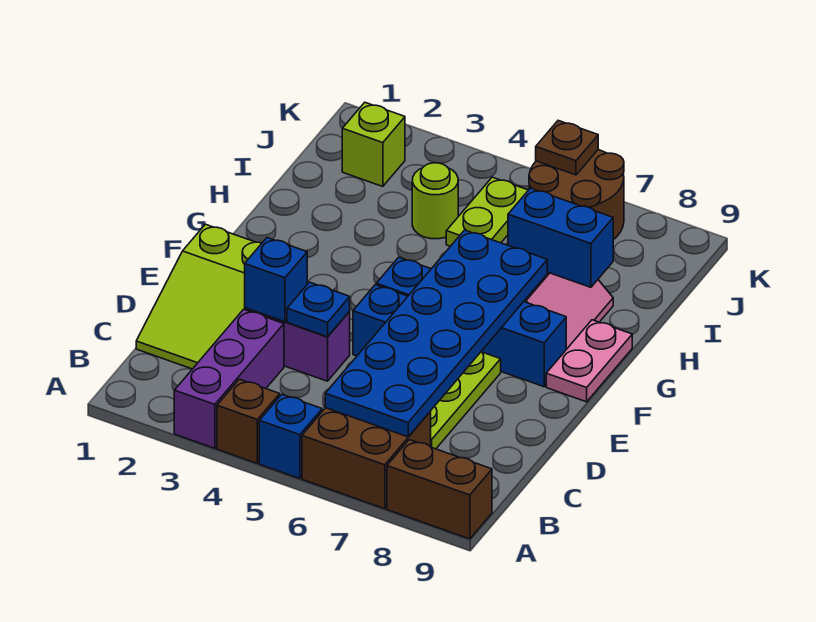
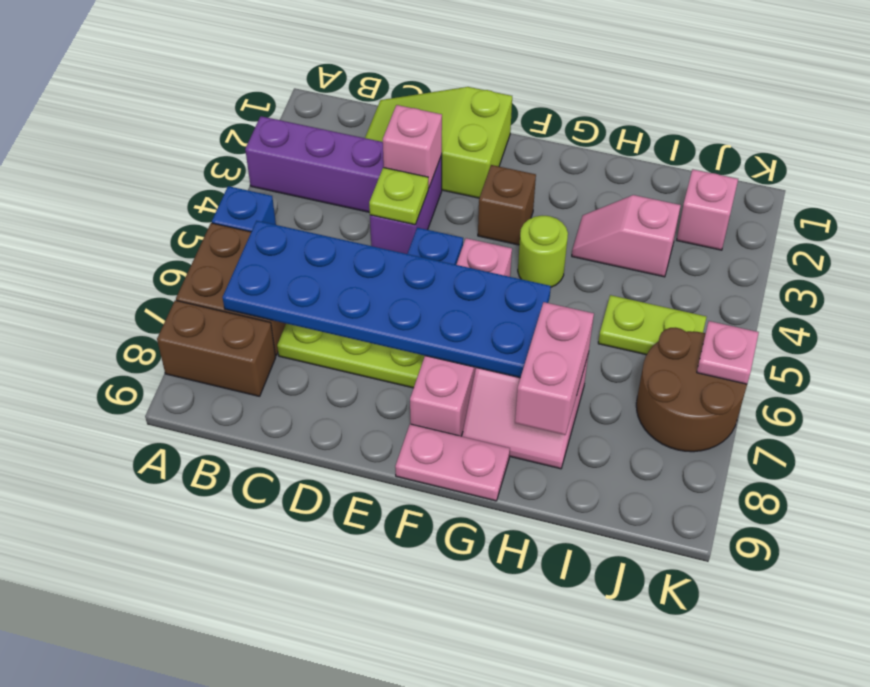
brown 1x1 brick [217,379,280,463] -> brown 1x1 brick moved to [478,165,536,245]
brown 1x2 brick [387,440,492,539] -> brown 1x2 brick turned to [157,300,276,396]
blue 1x1 brick [245,238,307,322] -> pink 1x1 brick [383,105,442,188]
blue 1x1 plate [287,282,350,337] -> lime 1x1 plate [369,167,428,225]
blue 1x4 brick [376,257,566,387] -> pink 1x4 brick [410,238,512,436]
none -> pink 1x2 slope [572,195,681,277]
blue 1x2 brick [508,188,613,287] -> pink 1x2 brick [515,302,594,435]
lime 1x1 round brick [412,163,458,239] -> lime 1x1 round brick moved to [518,216,568,287]
lime 1x1 brick [342,102,405,187] -> pink 1x1 brick [677,169,738,250]
brown 1x1 plate [536,121,598,175] -> pink 1x1 plate [697,321,759,384]

